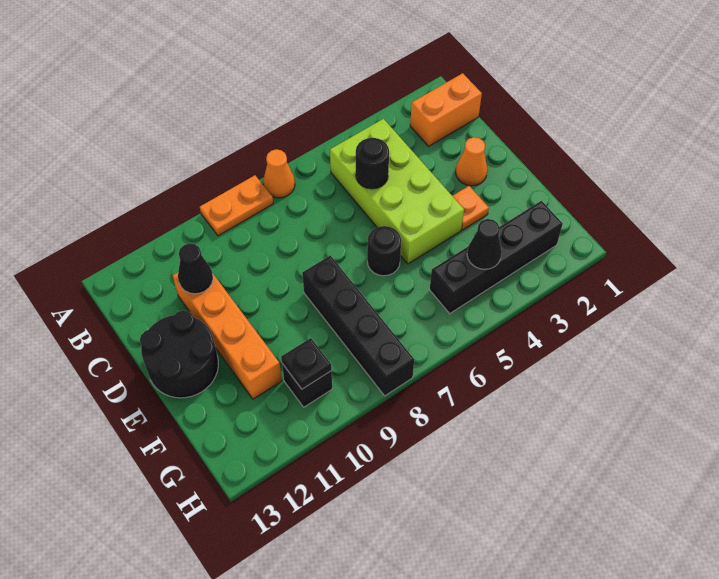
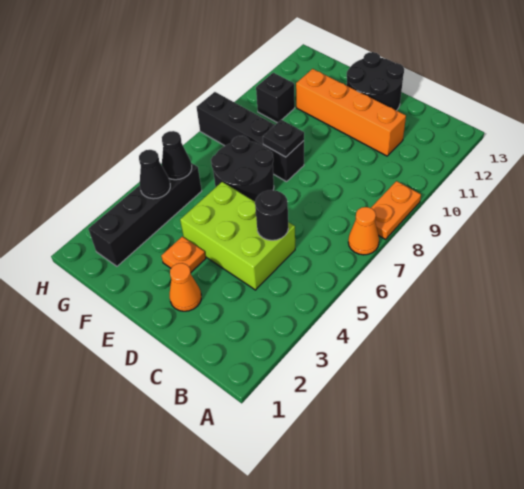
orange 1x2 brick [410,73,482,146] -> none
lime 2x4 brick [330,119,464,264] -> lime 2x3 brick [180,182,295,290]
black 1x1 cone [178,243,213,294] -> black 1x1 cone moved to [162,131,192,180]
black 1x1 round brick [367,226,401,276] -> black 2x2 round brick [211,136,274,201]
black 1x1 plate [281,338,332,389] -> black 1x1 plate moved to [263,120,304,157]

